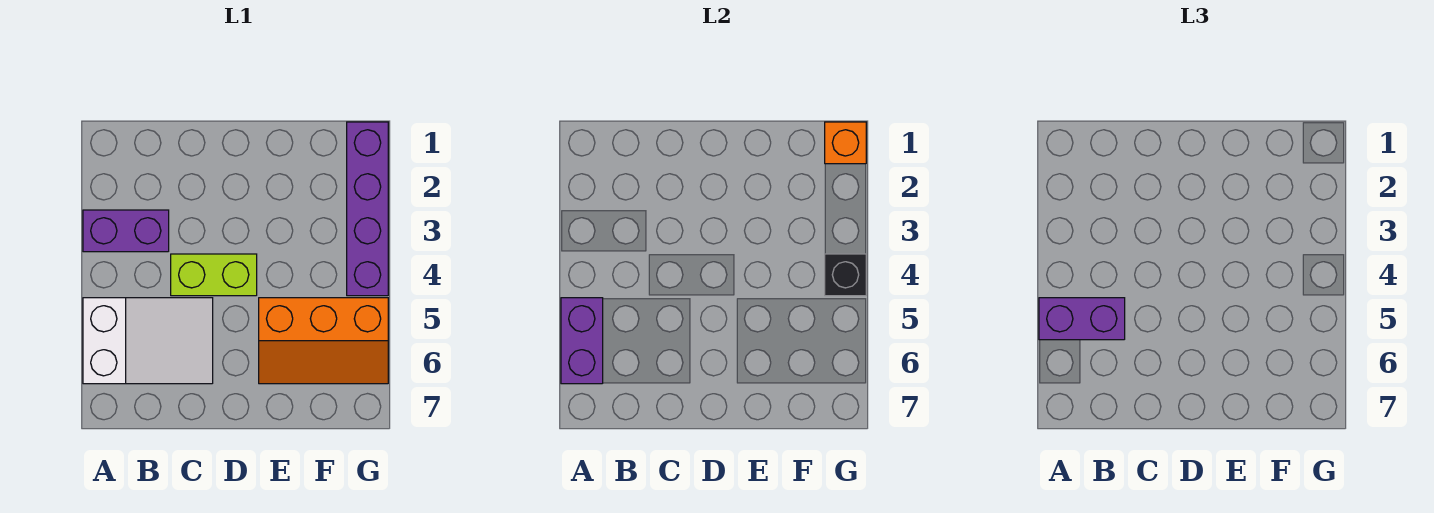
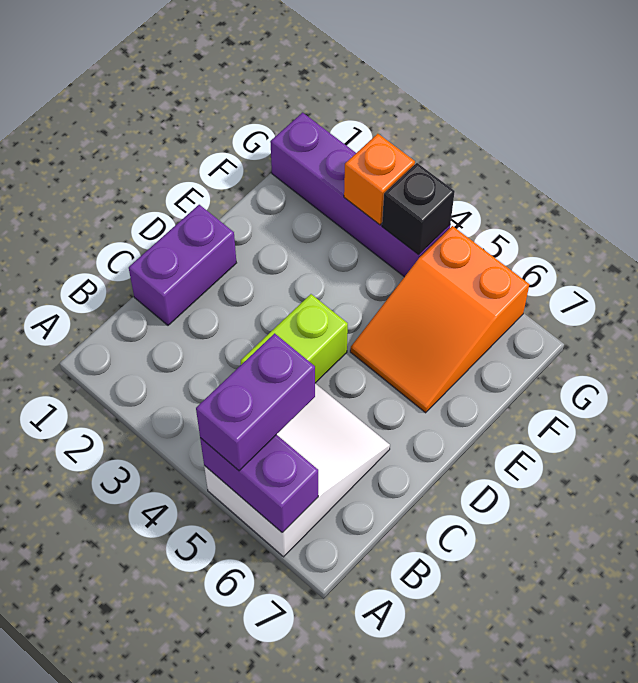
purple 1x2 brick [83,210,169,252] -> purple 1x2 brick moved to [129,205,236,325]
orange 2x3 slope [259,298,388,384] -> orange 2x3 slope turned to [350,226,529,413]
orange 1x1 brick [825,122,866,164] -> orange 1x1 brick moved to [344,134,415,225]

